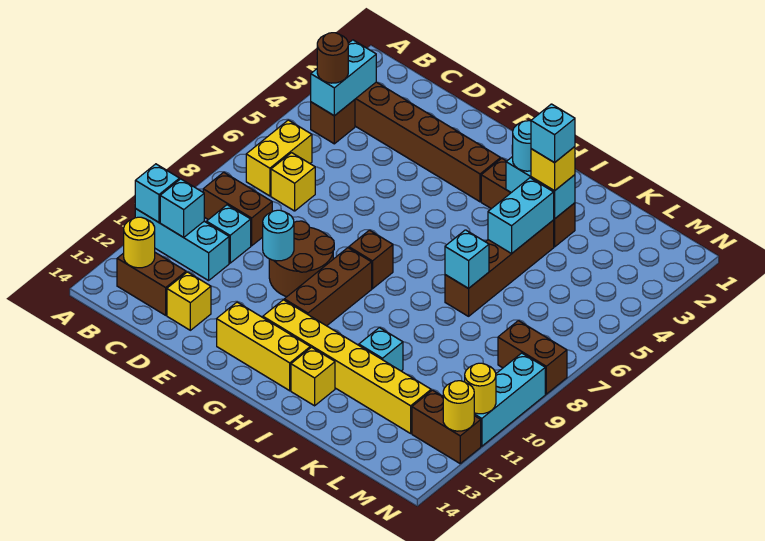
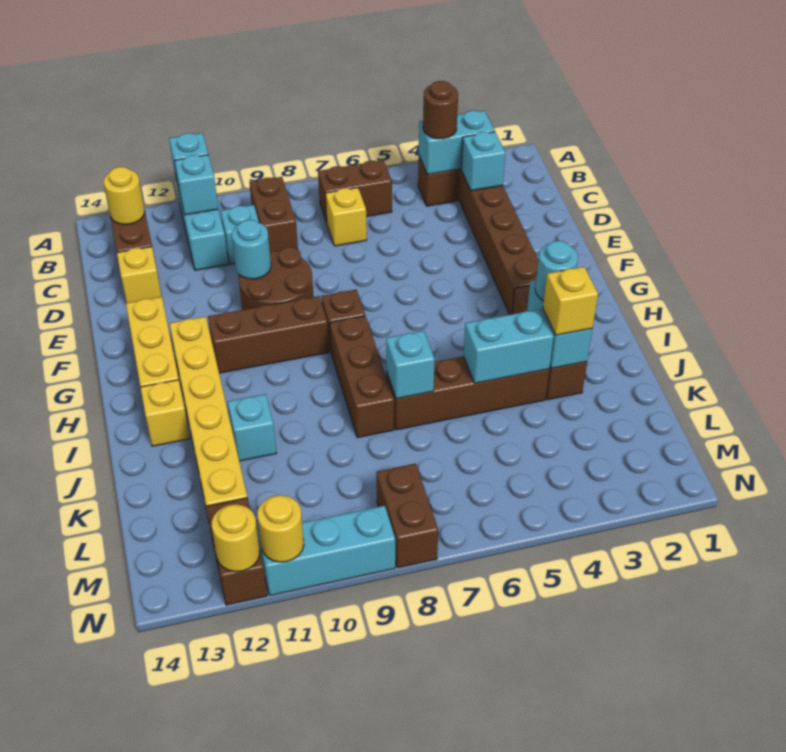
yellow 1x2 brick [246,120,312,196] -> brown 1x2 brick [318,160,392,223]
none -> brown 1x3 brick [330,316,394,438]
cyan 1x1 brick [531,104,575,163] -> cyan 1x1 brick moved to [461,132,505,191]

